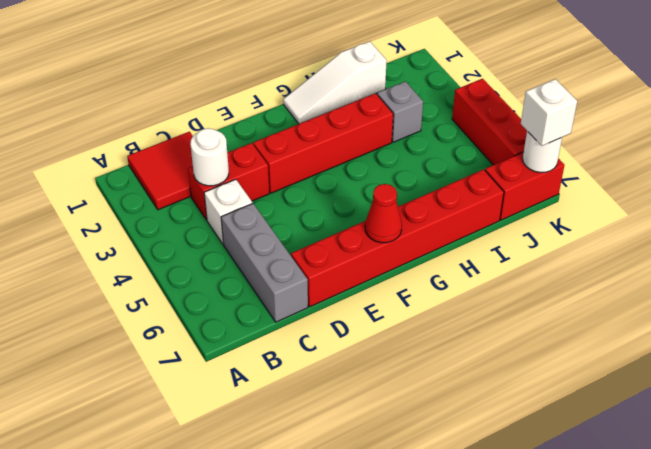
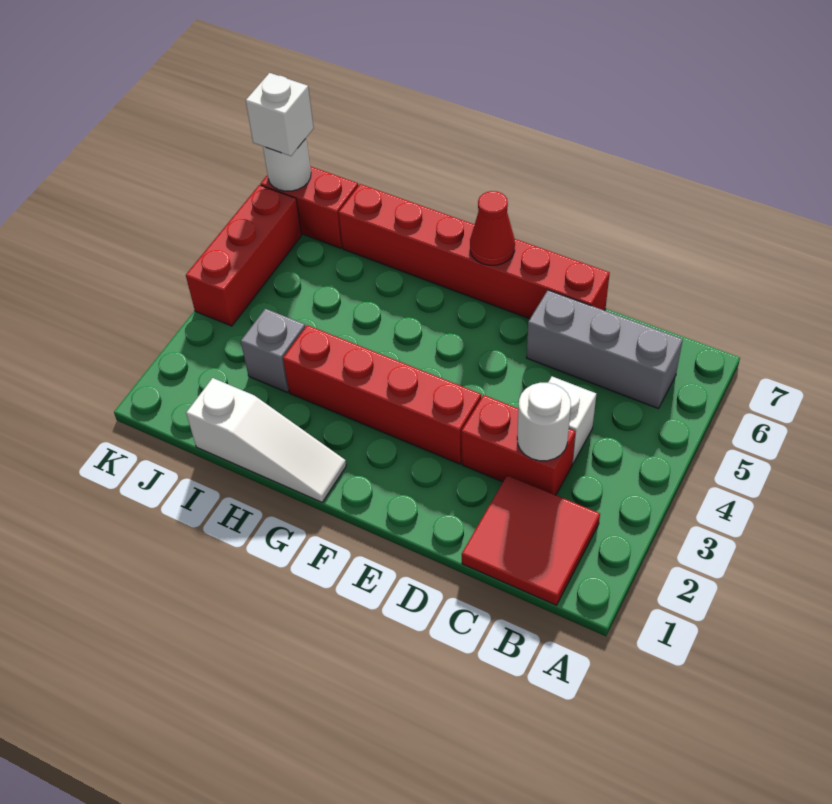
grey 1x3 brick [221,203,308,322] -> grey 1x3 brick turned to [527,290,683,409]

